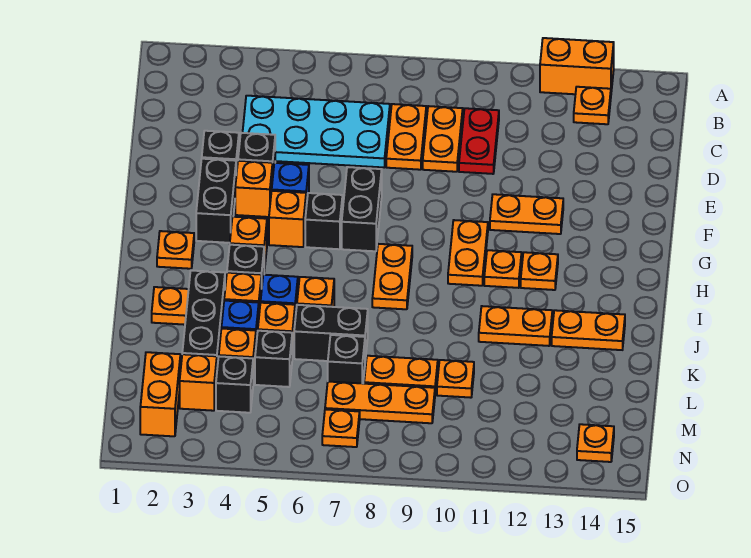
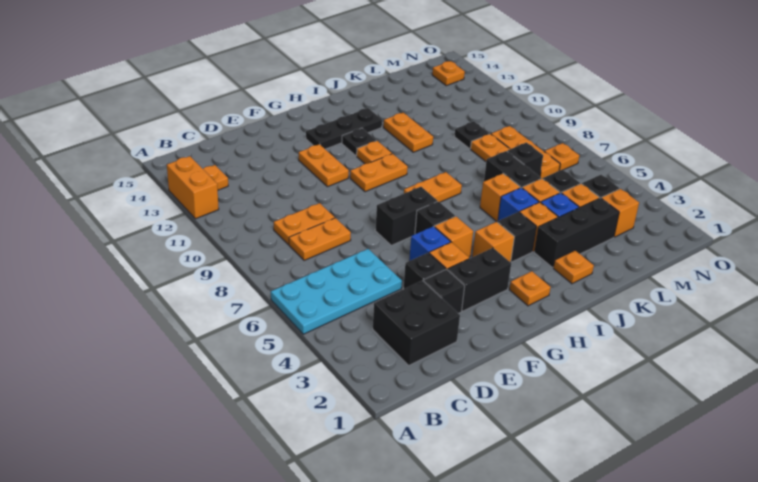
none -> black 2x2 brick [373,280,460,365]
cyan 2x4 plate [243,96,390,167] -> cyan 2x4 plate turned to [271,249,402,334]
red 1x2 plate [459,108,499,174] -> none
none -> black 1x3 plate [306,108,382,149]
orange 1x1 plate [521,252,558,290] -> black 1x1 plate [342,128,376,156]
orange 1x2 plate [552,310,625,350] -> none
orange 1x1 plate [437,360,474,398] -> black 1x1 plate [454,122,489,149]
orange 1x2 brick [140,352,180,436] -> none

